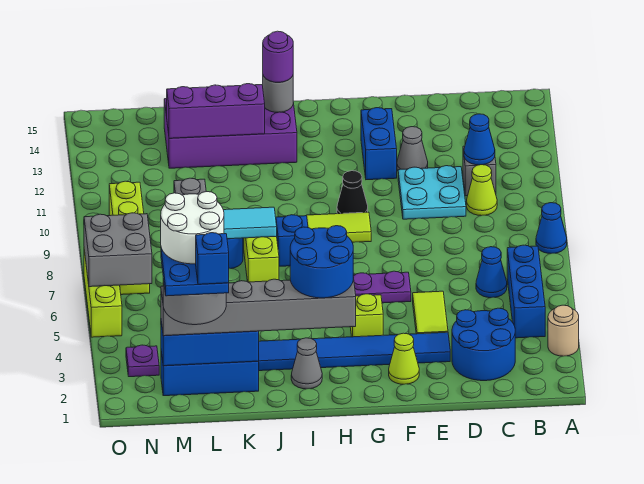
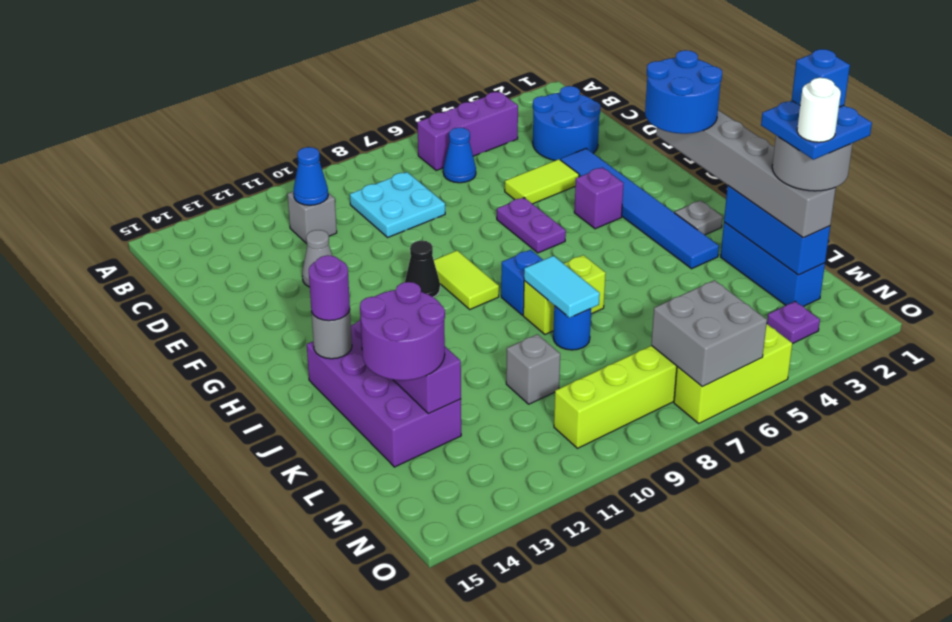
tan 1x1 round brick [548,305,579,356] -> none
blue 1x1 cone [536,203,567,254] -> none
blue 1x3 brick [507,245,545,338] -> purple 1x3 brick [417,92,518,170]
lime 1x1 cone [466,165,497,216] -> none
cyan 2x2 plate [398,166,466,219] -> cyan 2x2 plate moved to [350,172,445,237]
lime 1x1 cone [389,333,419,384] -> none
blue 1x2 brick [361,108,397,180] -> none
lime 1x1 brick [350,294,383,337] -> purple 1x1 brick [574,168,624,229]
grey 1x1 cone [291,338,322,389] -> grey 1x1 plate [675,201,723,235]
none -> purple 2x2 round brick [360,282,445,380]
white 2x2 round brick [161,192,224,264] -> white 1x1 round brick [797,78,841,142]

